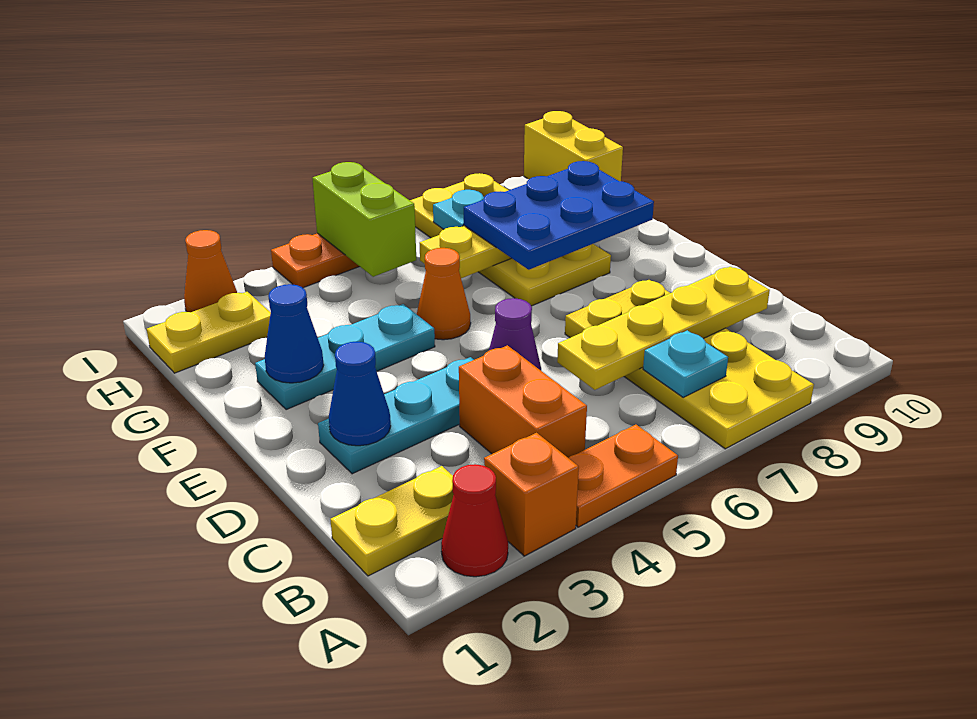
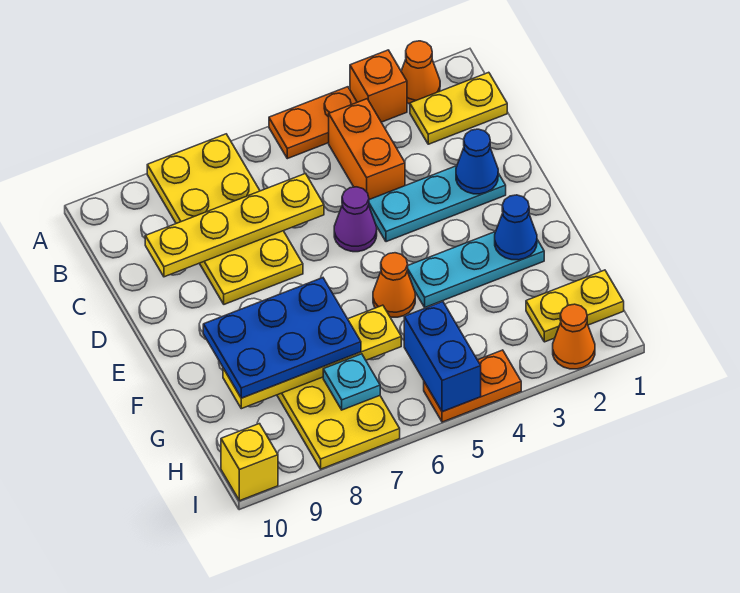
red 1x1 cone [441,464,508,577] -> orange 1x1 cone [401,41,440,104]
cyan 1x1 plate [643,330,728,397] -> none
lime 1x2 brick [312,162,416,277] -> blue 1x2 brick [404,302,481,412]
yellow 1x2 brick [524,111,623,181] -> yellow 1x1 brick [221,424,278,501]

